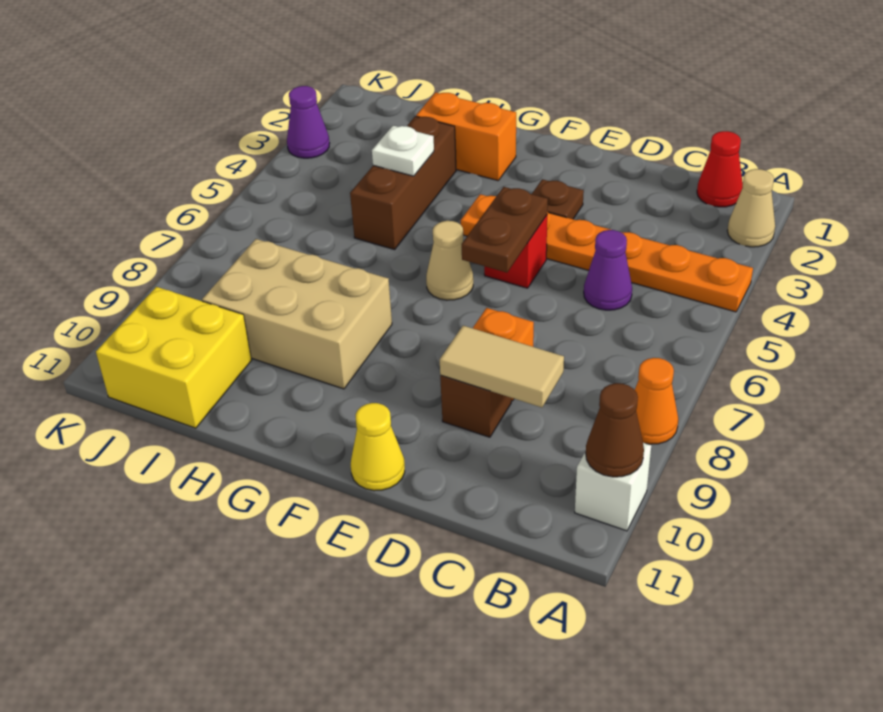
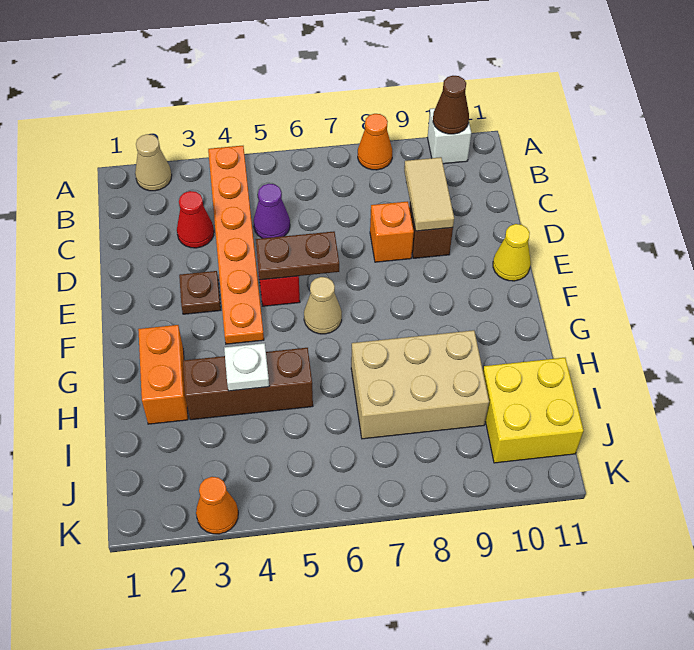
red 1x1 cone [697,131,743,207] -> red 1x1 cone moved to [177,191,214,248]
tan 2x3 brick [202,239,392,389] -> tan 2x3 brick turned to [351,330,489,439]
purple 1x1 cone [287,86,330,158] -> orange 1x1 cone [196,477,238,534]

